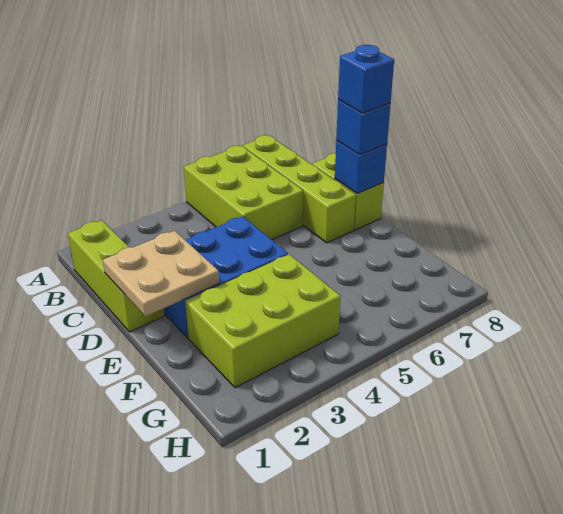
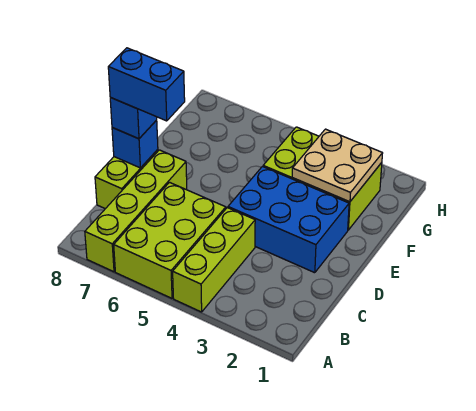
lime 1x3 brick [68,220,164,332] -> lime 1x3 brick moved to [173,208,255,312]
tan 2x2 plate [103,231,219,316] -> tan 2x2 plate moved to [292,129,383,202]
blue 1x1 brick [338,45,394,113] -> blue 1x2 brick [108,48,185,121]

